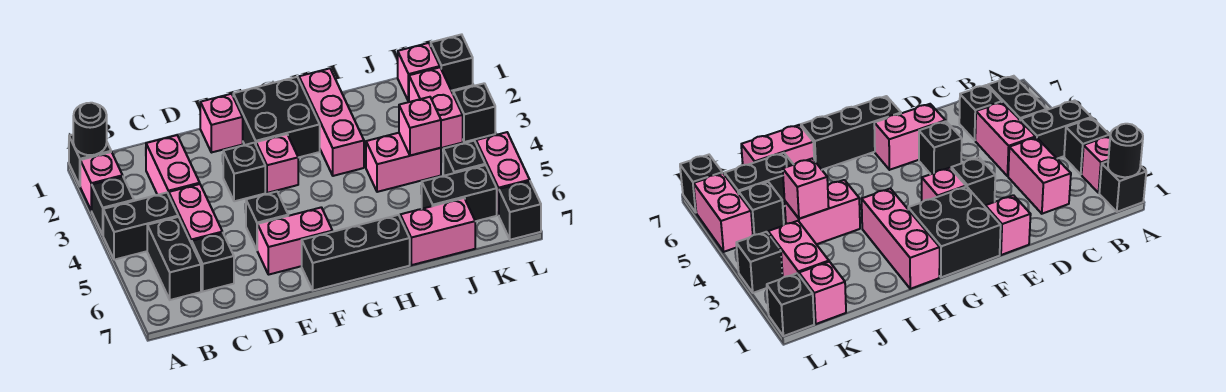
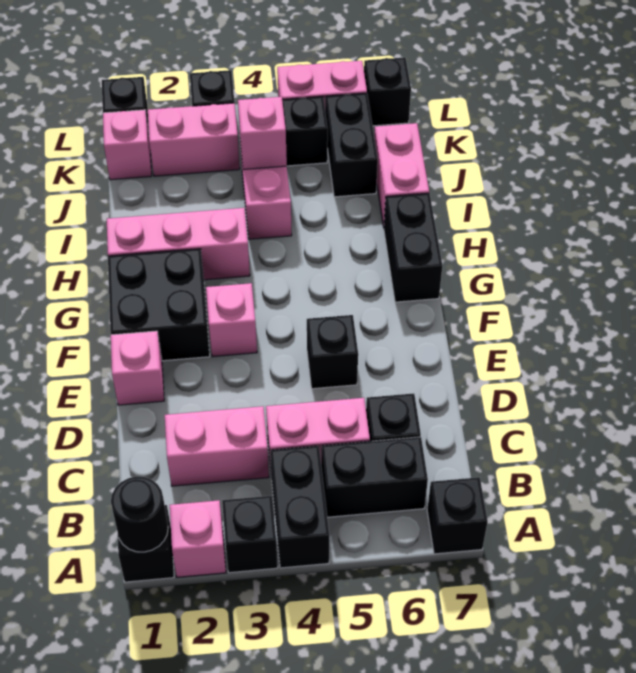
black 1x1 brick [223,143,265,201] -> black 1x1 brick moved to [427,477,488,554]
pink 1x2 brick [257,207,332,275] -> none
black 1x3 brick [302,215,410,290] -> black 1x2 brick [384,193,442,302]

